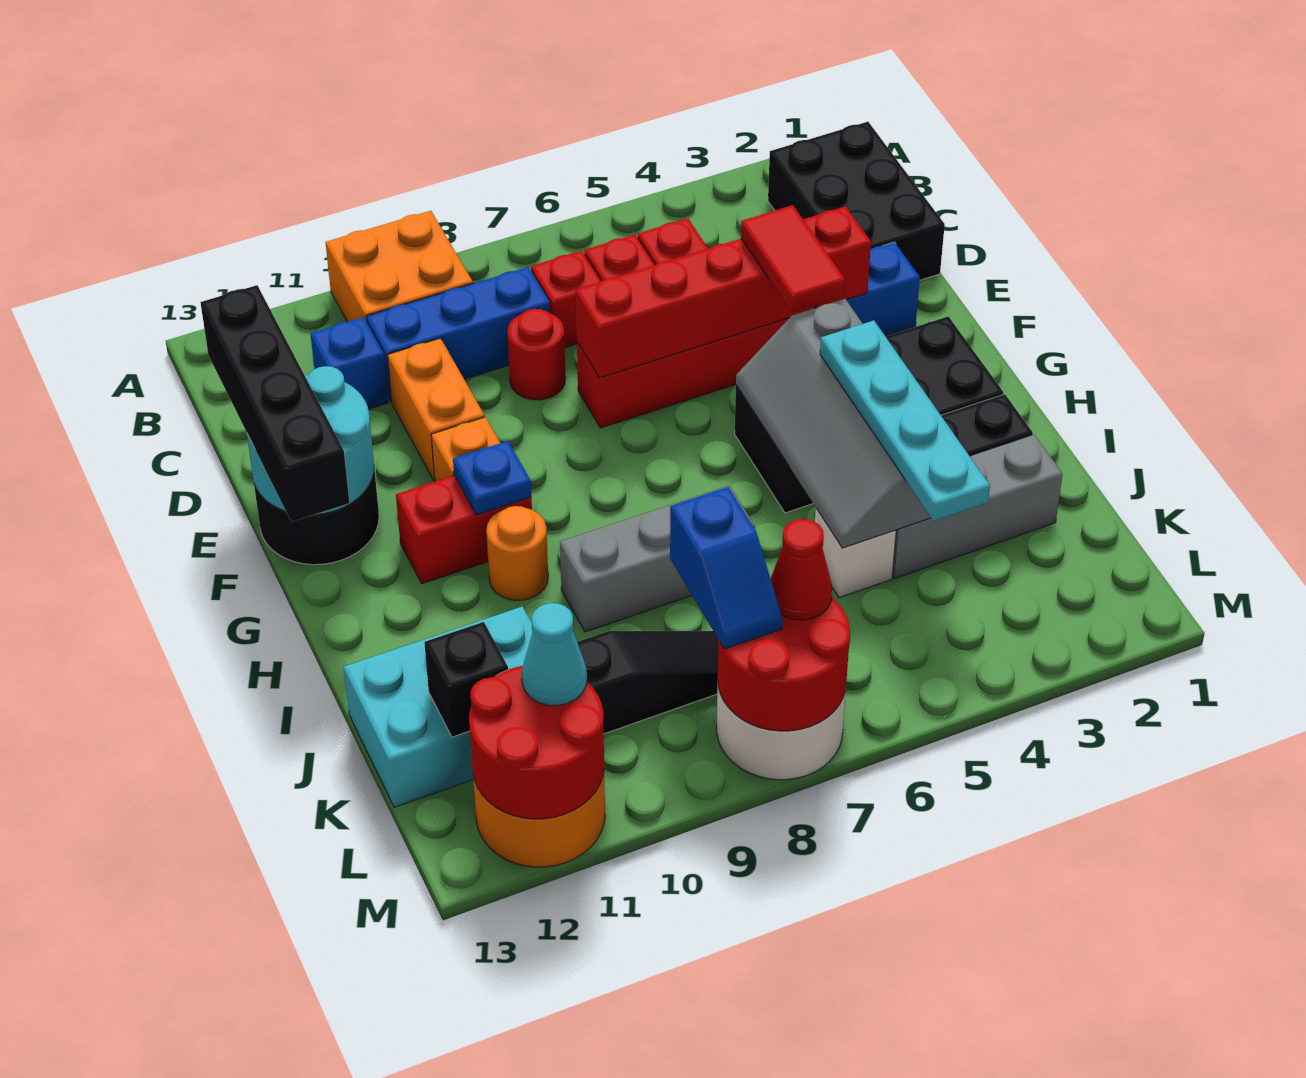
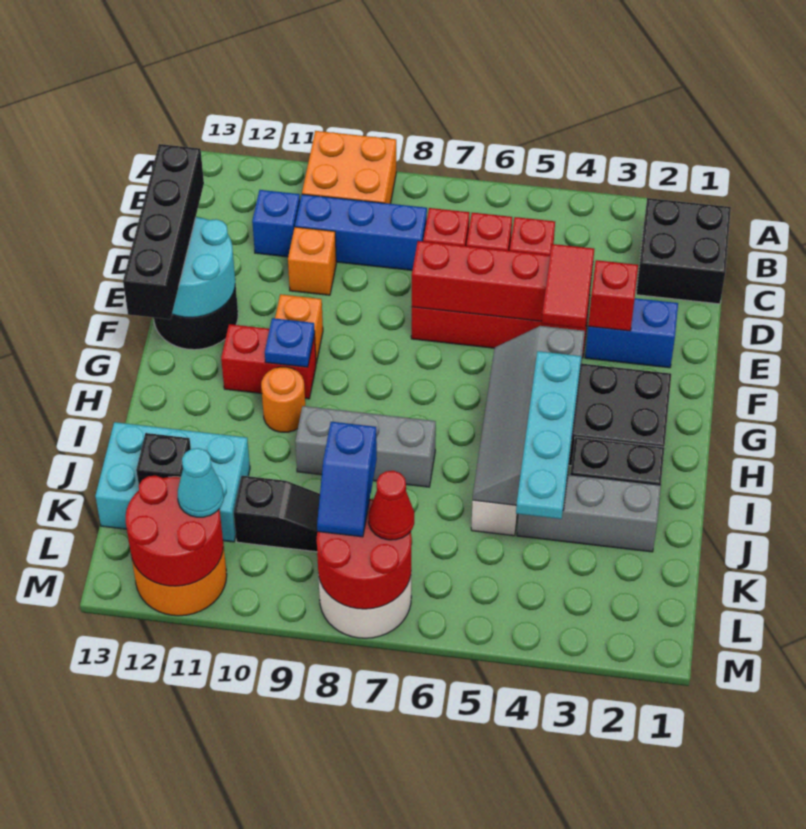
black 2x3 brick [768,122,945,280] -> black 2x2 brick [636,198,731,304]
red 1x1 round brick [508,309,566,400] -> none
orange 1x2 brick [388,338,485,482] -> orange 1x1 brick [288,227,336,295]

